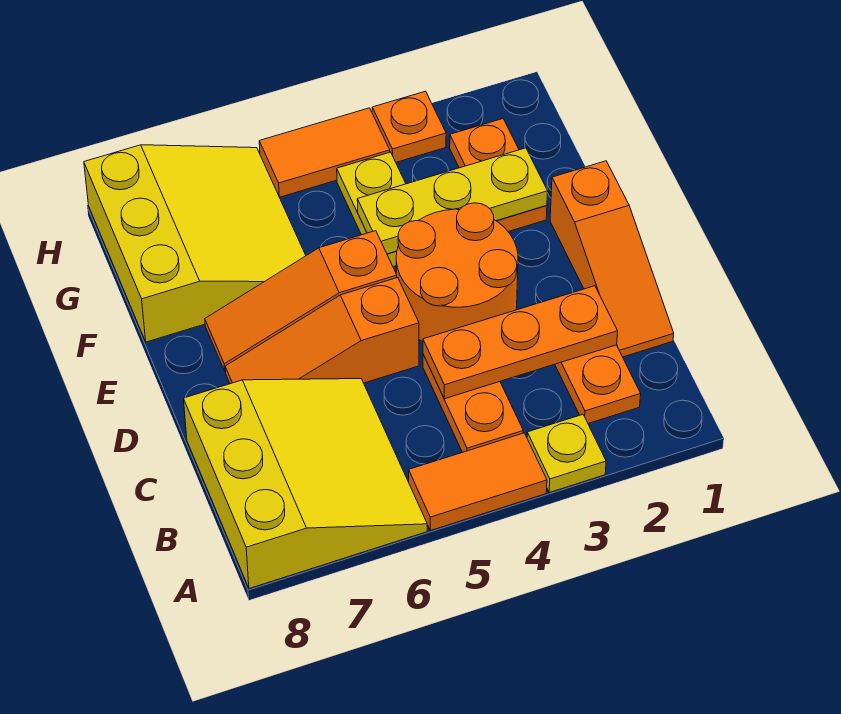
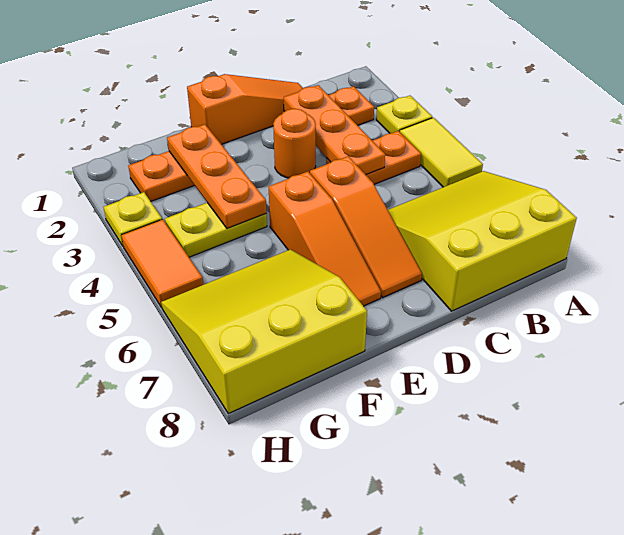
orange 1x2 tile [409,433,547,531] -> yellow 1x2 tile [400,118,483,187]
orange 2x2 round brick [396,203,518,342] -> orange 1x1 round brick [273,109,316,178]
yellow 1x3 plate [357,148,548,254] -> orange 1x3 plate [167,124,267,228]
orange 1x1 plate [372,91,446,162] -> yellow 1x1 plate [104,192,162,246]

